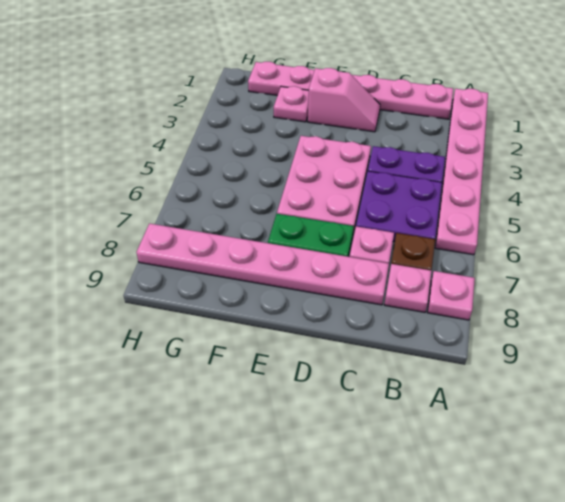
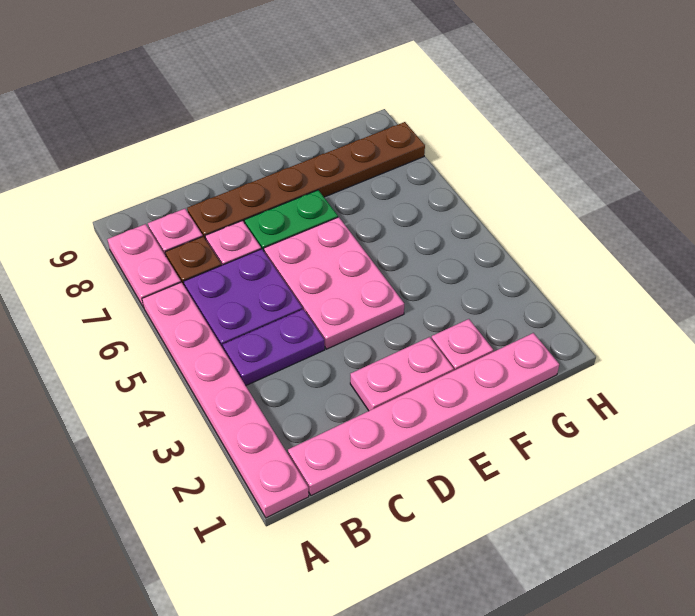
pink 1x1 plate [427,271,475,320] -> pink 1x2 plate [107,224,181,308]
pink 1x6 plate [136,224,389,305] -> brown 1x6 plate [187,122,425,239]
pink 1x2 slope [308,68,380,132] -> pink 1x2 plate [350,337,454,411]

